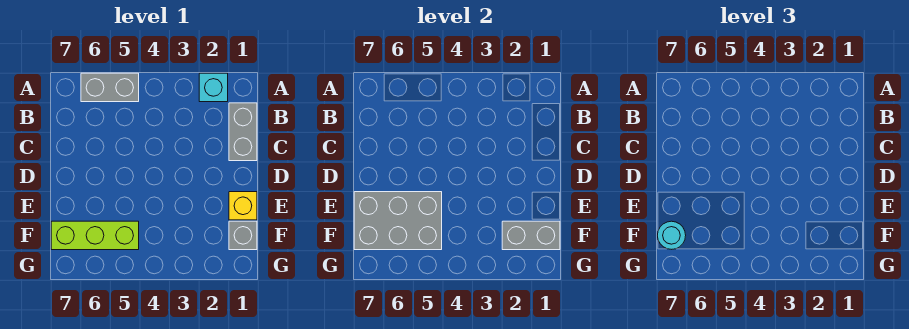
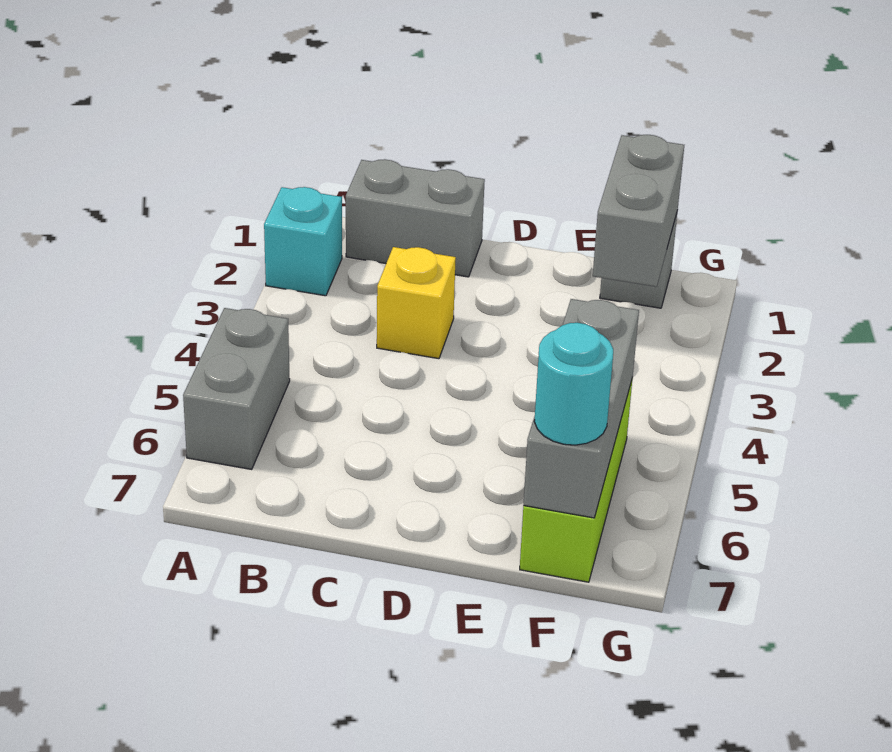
yellow 1x1 brick [229,192,257,220] -> yellow 1x1 brick moved to [377,247,456,359]
grey 2x3 brick [354,192,442,250] -> grey 1x3 brick [523,299,639,518]

